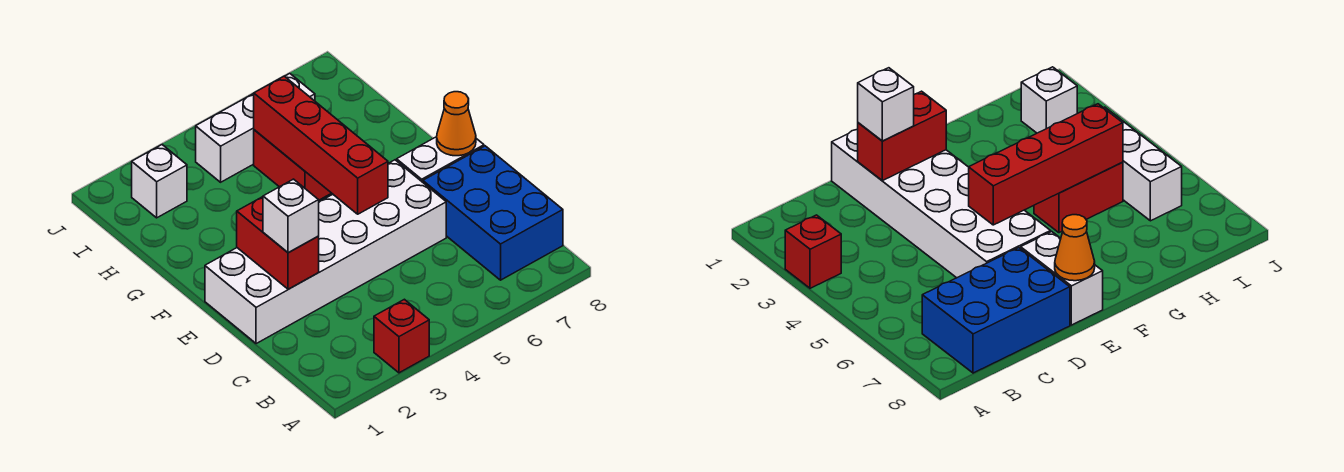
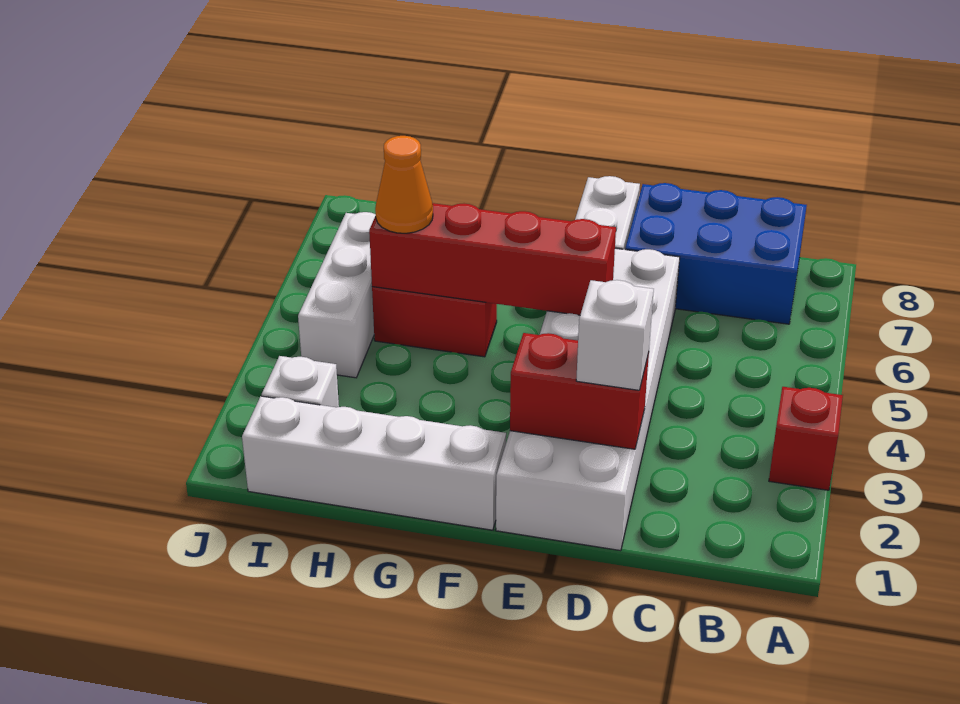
orange 1x1 cone [437,92,476,156] -> orange 1x1 cone moved to [375,136,433,233]
none -> white 1x4 brick [242,396,506,530]

